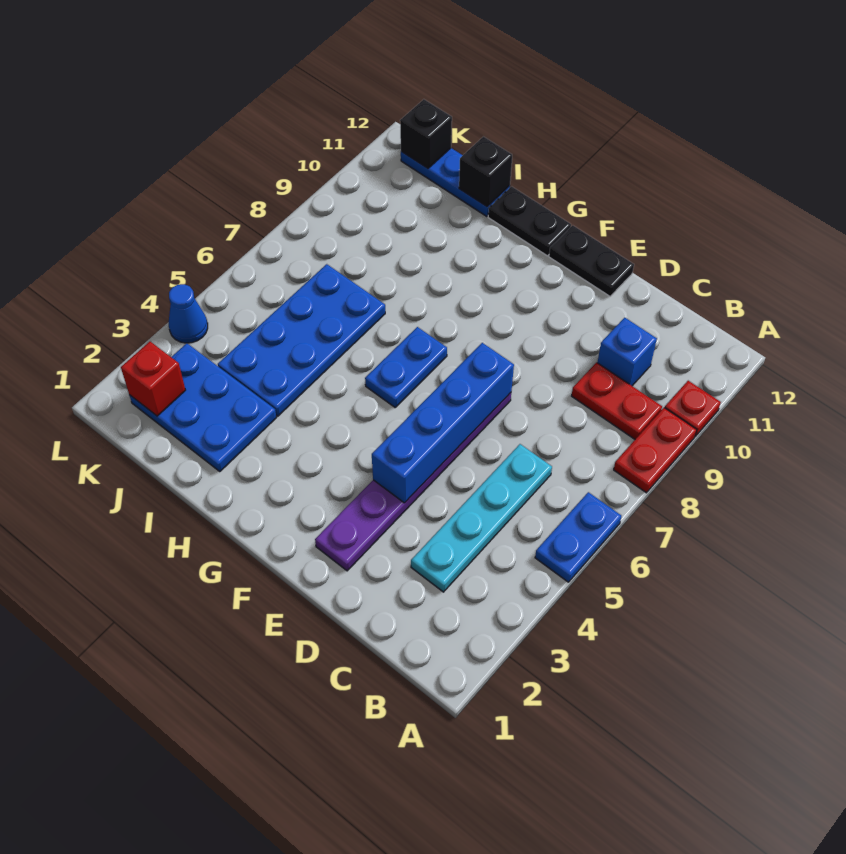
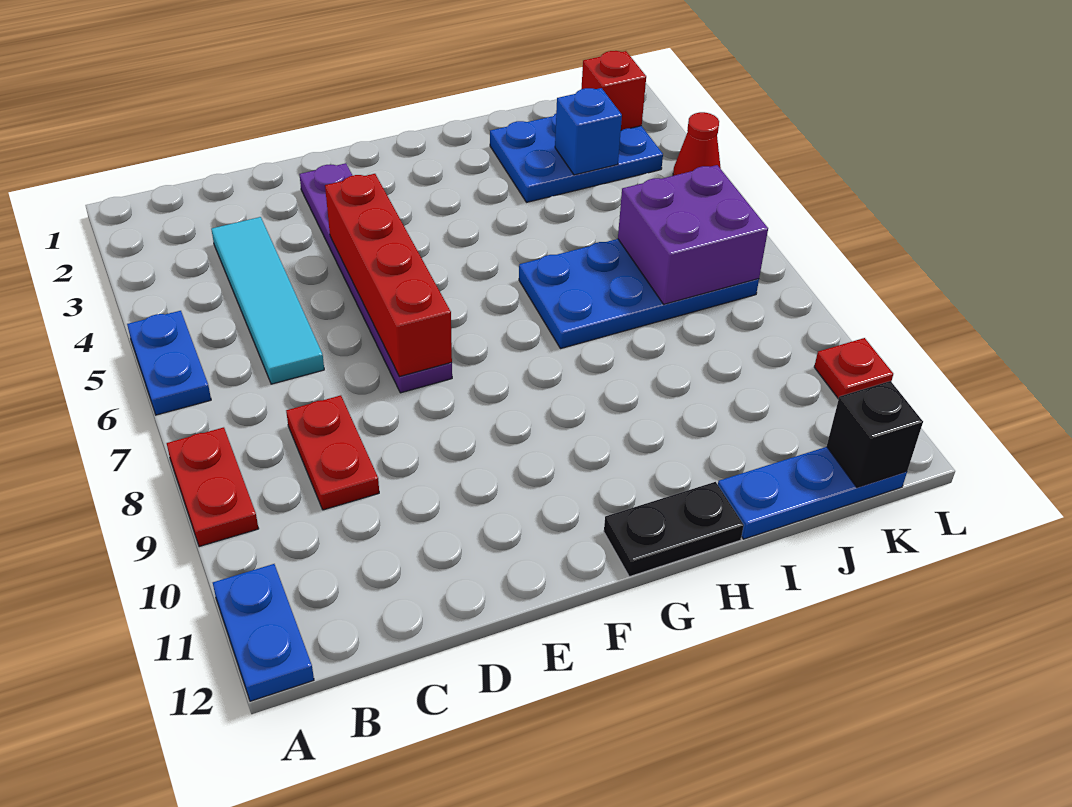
red 1x1 plate [665,381,721,436] -> red 1x1 plate moved to [814,338,893,399]
red 1x2 plate [572,363,662,439] -> red 1x2 plate turned to [286,395,379,510]
cyan 1x4 plate [411,444,552,592] -> cyan 1x4 tile [211,217,324,384]
blue 1x1 brick [597,318,657,386] -> blue 1x1 brick moved to [555,88,622,175]
blue 1x4 brick [372,343,514,503] -> red 1x4 brick [325,174,452,377]
black 1x2 plate [549,225,634,296] -> none
blue 1x2 plate [365,327,447,407] -> blue 1x2 plate moved to [213,564,314,701]
blue 2x4 plate [218,264,385,416] -> blue 2x4 plate turned to [519,239,759,349]
black 1x1 brick [459,137,512,207] -> none
none -> purple 2x2 brick [618,165,768,304]
blue 1x1 cone [169,284,208,343] -> red 1x1 cone [673,112,721,176]

